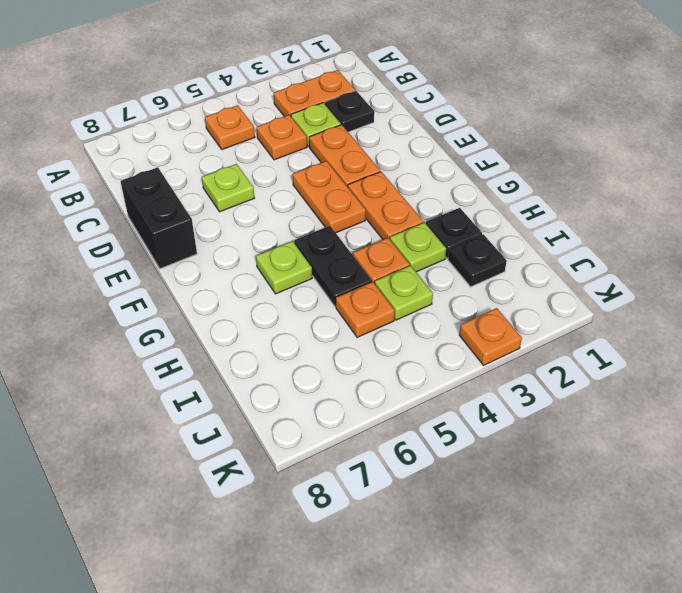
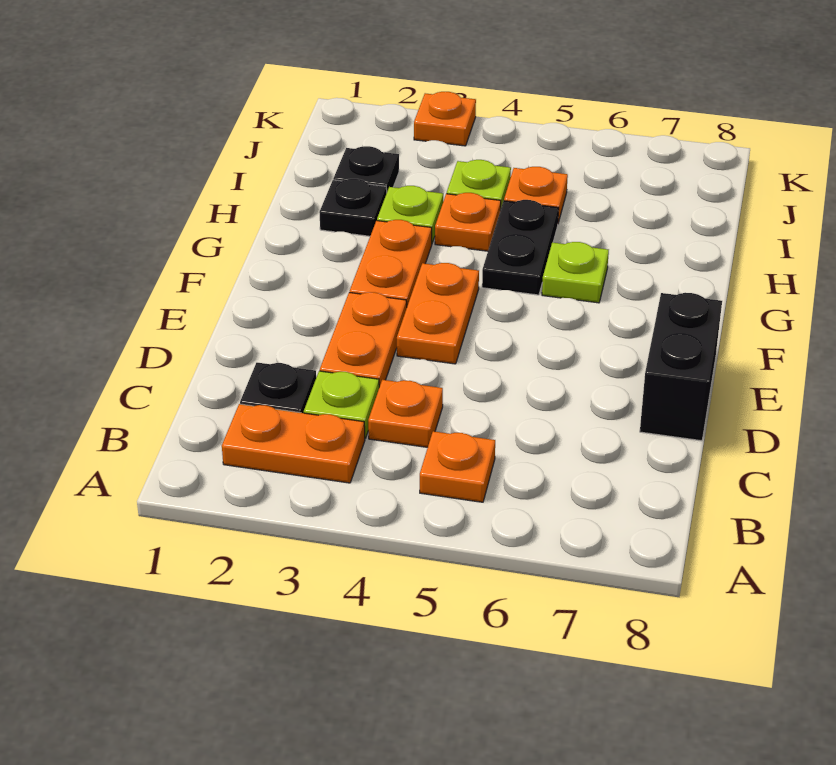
lime 1x1 plate [202,164,254,212] -> none

